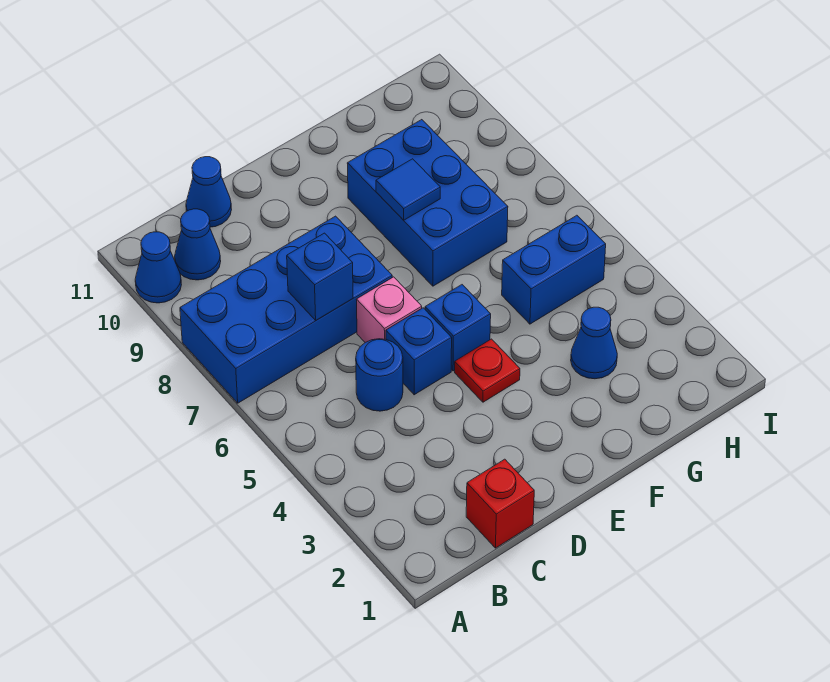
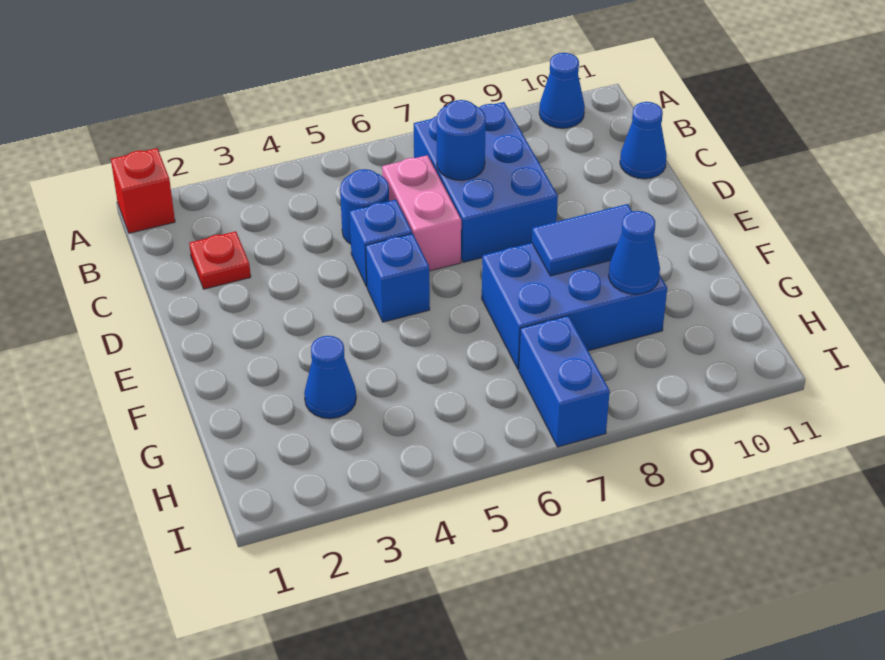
blue 2x4 brick [180,216,392,403] -> blue 2x3 brick [414,102,558,262]
blue 1x1 cone [175,209,221,280] -> blue 1x1 cone moved to [609,211,660,294]
red 1x1 brick [466,459,534,548] -> red 1x1 brick moved to [111,148,175,233]
blue 1x1 brick [287,233,353,320] -> blue 1x1 round brick [437,100,486,180]
pink 1x1 brick [356,277,422,342] -> pink 1x2 brick [382,155,461,271]
red 1x1 plate [455,339,520,402] -> red 1x1 plate moved to [189,231,251,289]
blue 1x1 tile [376,159,440,220] -> blue 1x2 tile [532,204,632,276]
blue 1x2 brick [502,215,606,324] -> blue 1x2 brick moved to [519,316,610,447]

